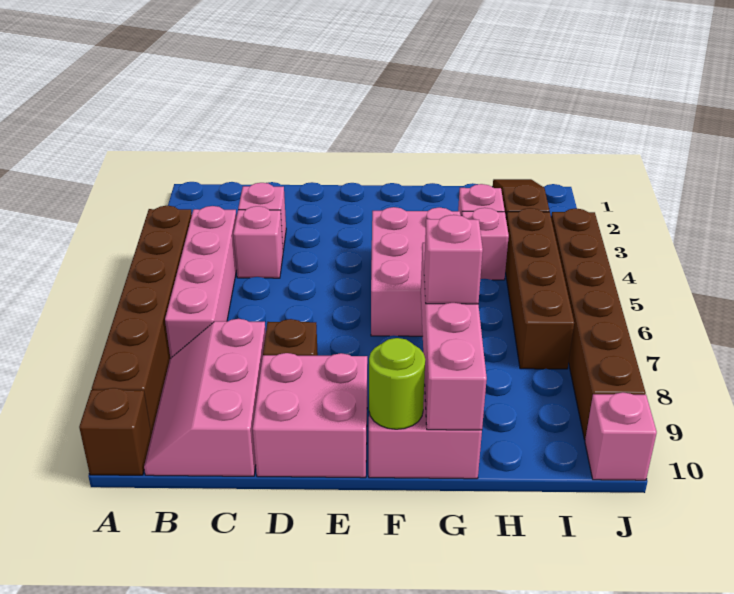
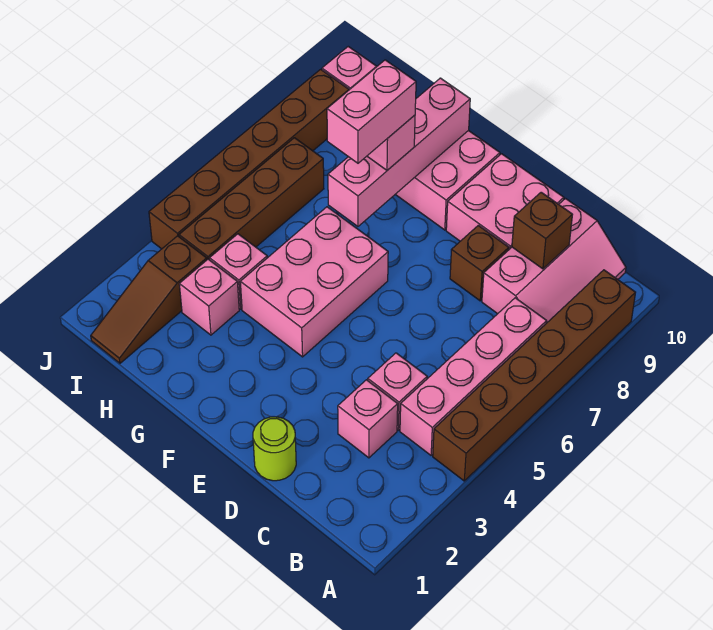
brown 1x1 brick [79,388,151,475] -> brown 1x1 brick moved to [512,192,572,269]
lime 1x1 round brick [369,338,425,429] -> lime 1x1 round brick moved to [253,417,296,481]
none -> pink 1x2 brick [327,60,416,163]

